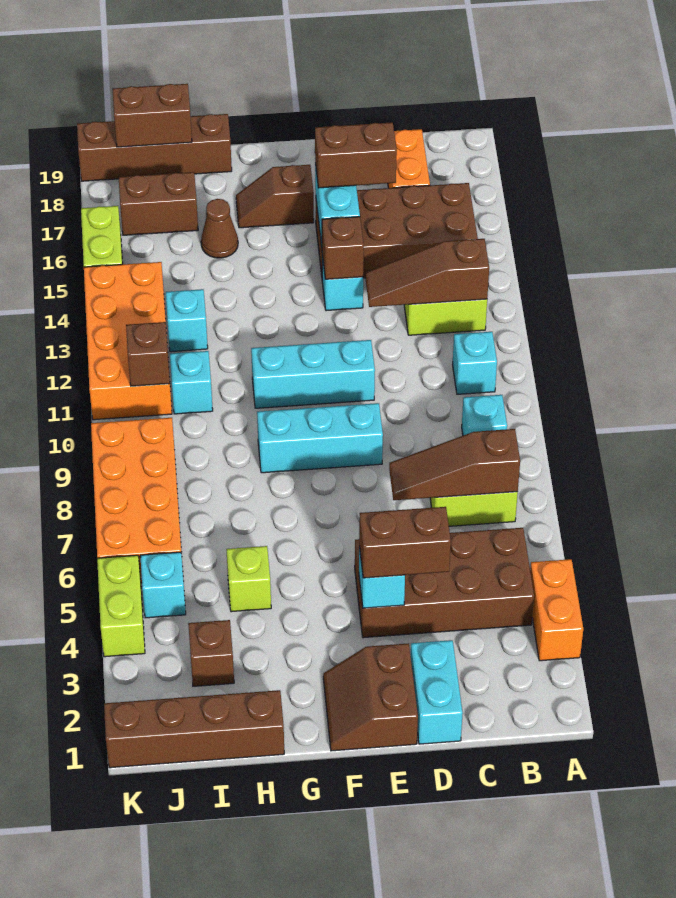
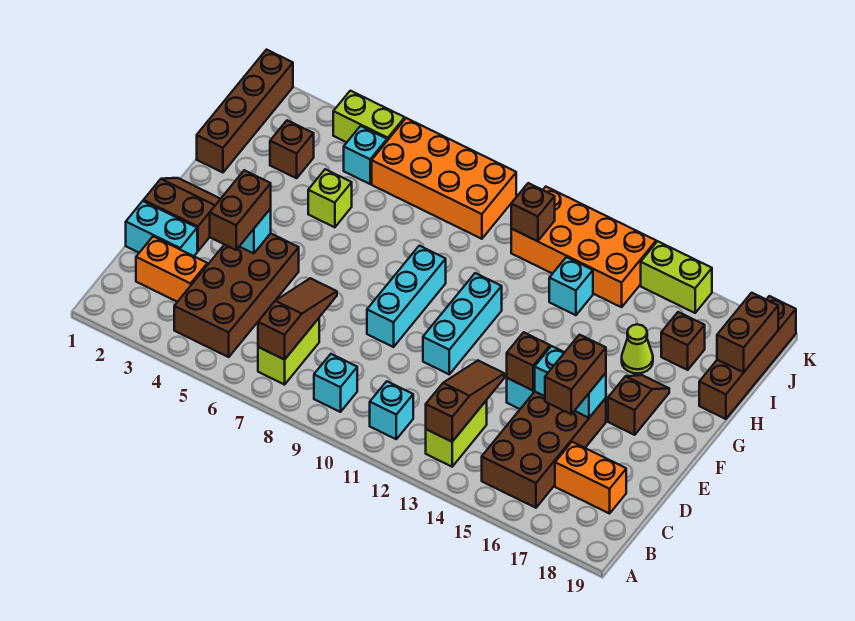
orange 1x2 brick [530,559,583,661] -> orange 1x2 brick moved to [136,237,207,302]
brown 1x1 cone [201,199,238,258] -> lime 1x1 cone [622,324,653,374]
cyan 1x1 brick [170,351,213,414] -> none
brown 1x2 brick [119,172,198,235] -> brown 1x1 brick [661,312,705,370]

